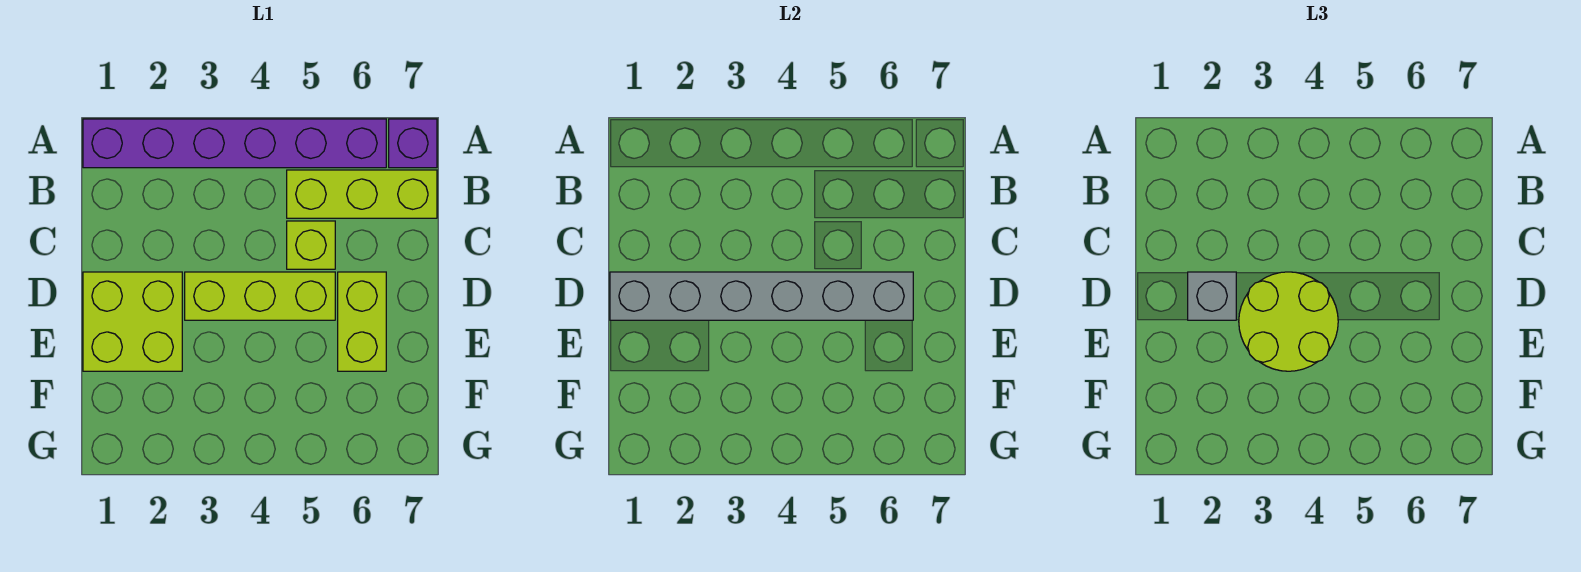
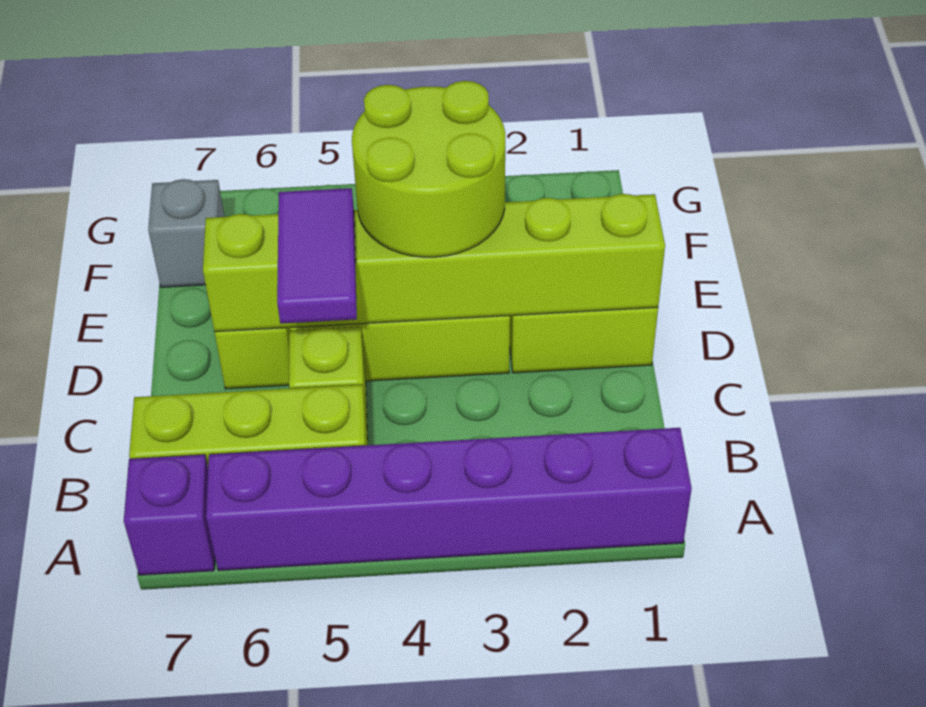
none -> purple 1x2 tile [277,188,357,324]
grey 1x6 brick [610,272,913,320] -> lime 1x6 brick [203,194,665,332]
grey 1x1 brick [1188,272,1236,320] -> grey 1x1 brick moved to [148,179,224,287]

